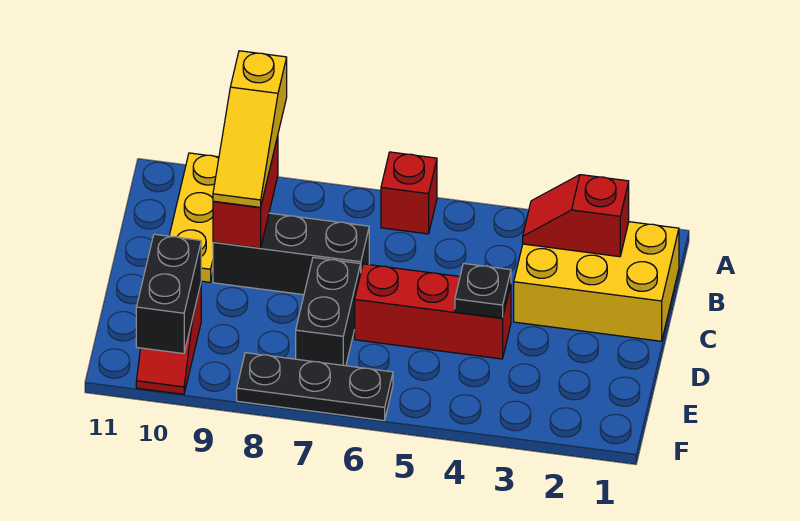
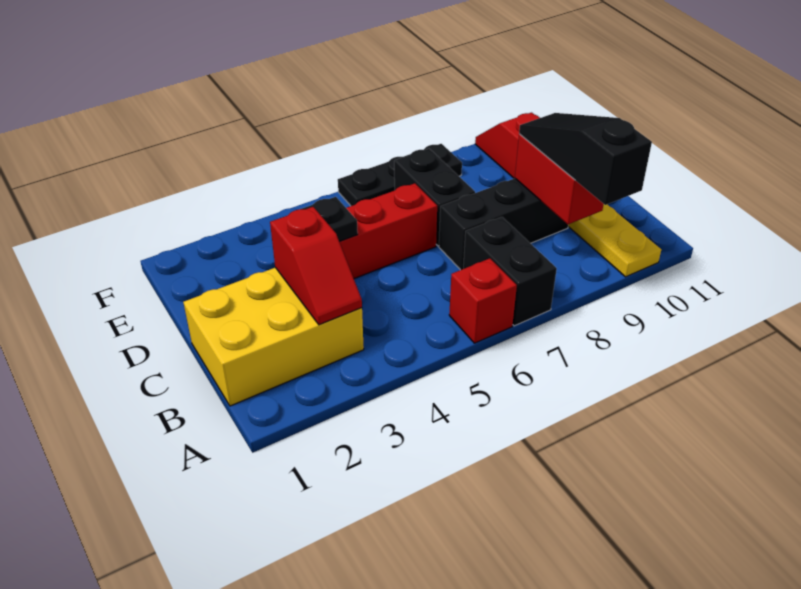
yellow 1x3 slope [213,51,287,207] -> black 1x3 slope [519,113,652,205]
red 1x2 slope [523,175,629,257] -> red 1x2 slope turned to [270,207,362,325]
black 1x2 brick [136,234,201,354] -> black 1x2 brick moved to [463,217,557,326]

